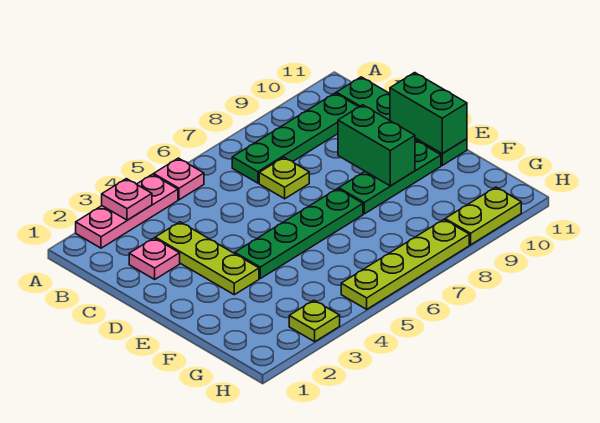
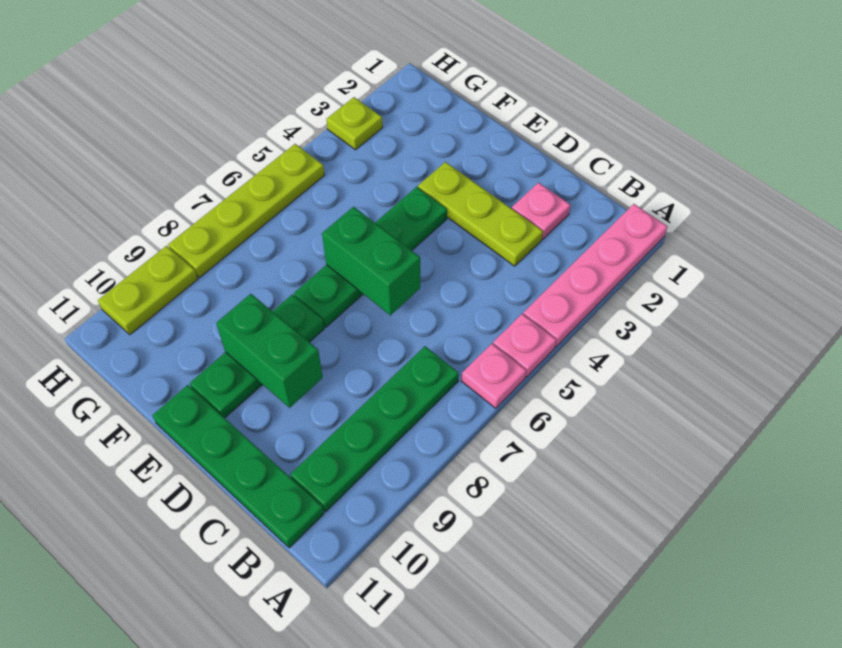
pink 1x3 plate [76,174,178,248] -> pink 1x4 plate [523,204,668,347]
pink 1x1 plate [102,179,152,220] -> pink 1x1 plate moved to [461,344,526,408]
lime 1x1 plate [259,157,309,199] -> none
green 1x2 brick [390,73,467,154] -> green 1x2 brick moved to [322,207,420,315]

